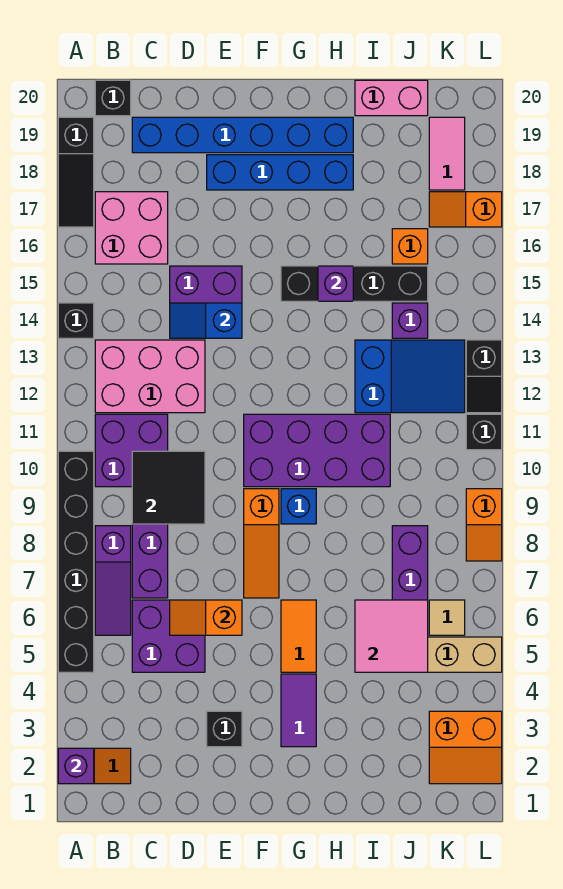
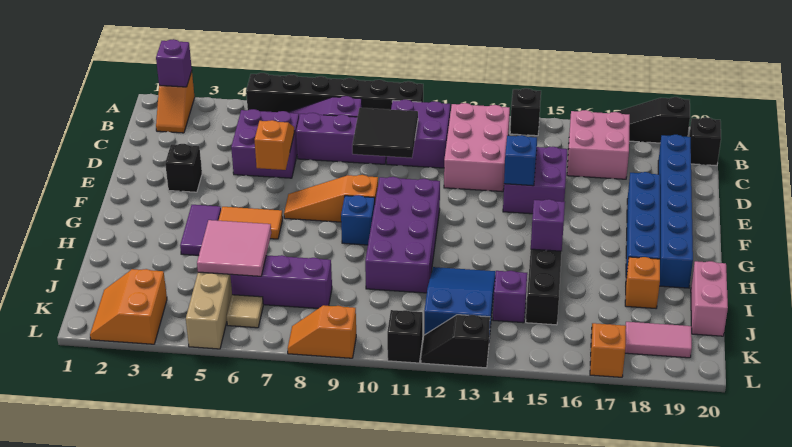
purple 1x2 tile [281,674,316,747] -> purple 1x2 tile turned to [180,205,221,255]
blue 2x3 slope [355,340,465,413] -> blue 2x3 slope turned to [424,267,495,338]
orange 1x1 brick [392,229,428,264] -> orange 1x1 brick moved to [625,257,660,308]

